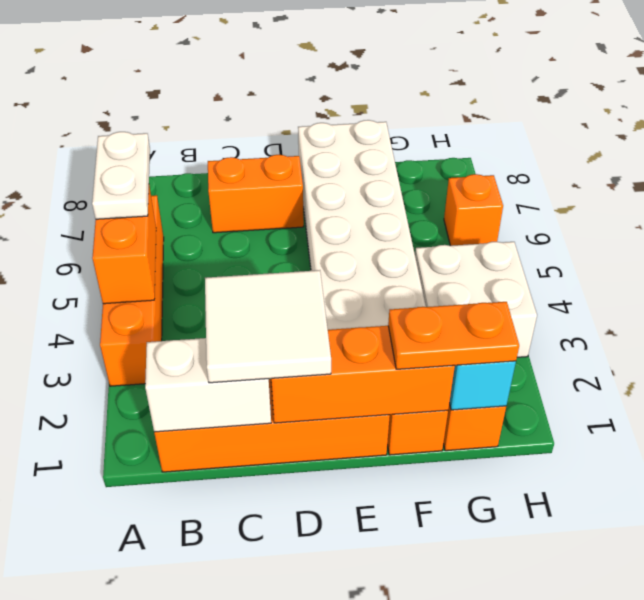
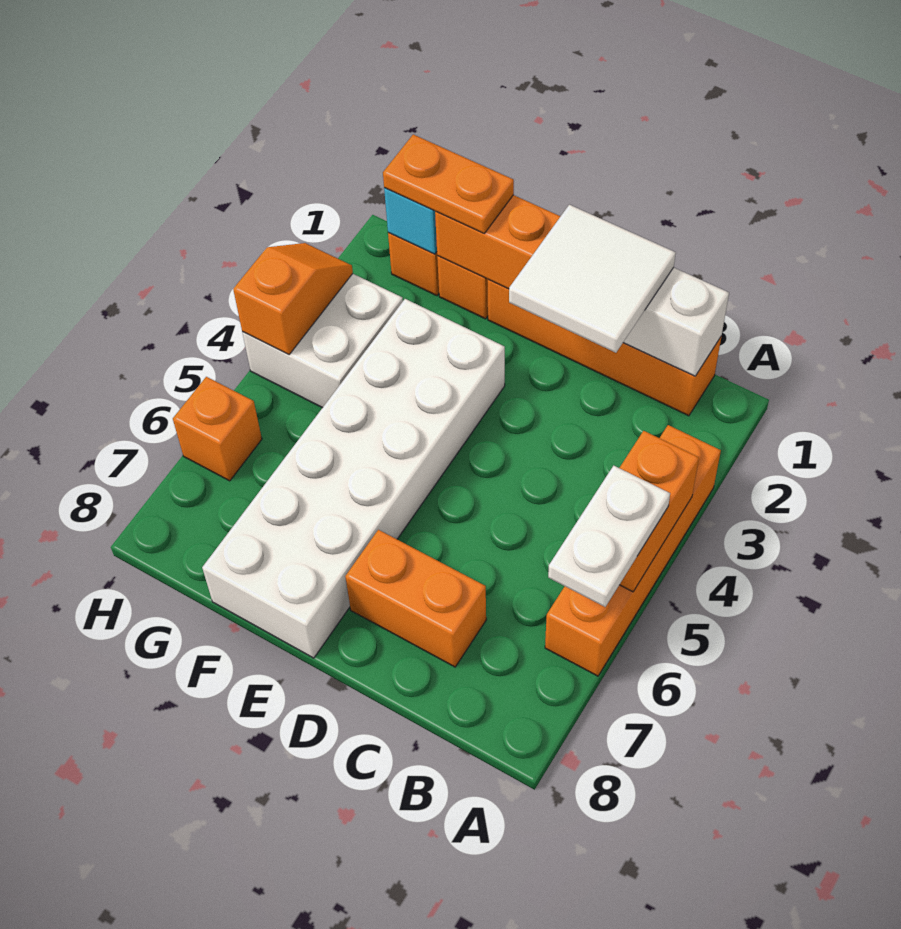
none -> orange 1x2 slope [233,243,353,355]

